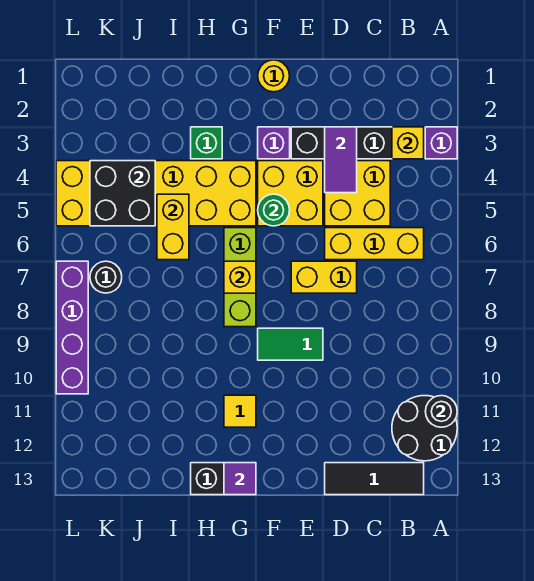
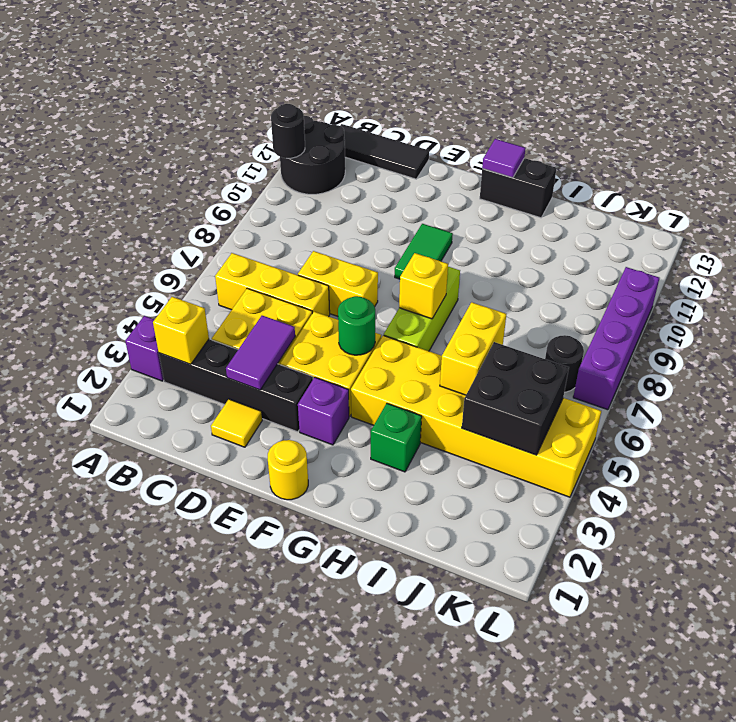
green 1x2 tile [258,328,323,360] -> green 1x2 tile turned to [395,224,453,279]
yellow 1x1 tile [224,395,256,427] -> yellow 1x1 tile moved to [211,399,262,447]

